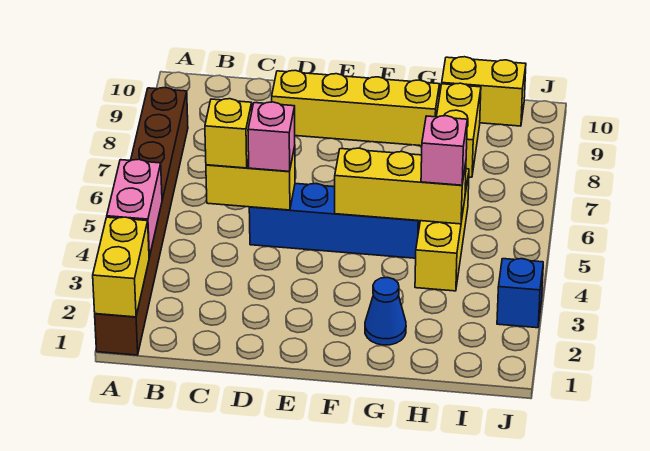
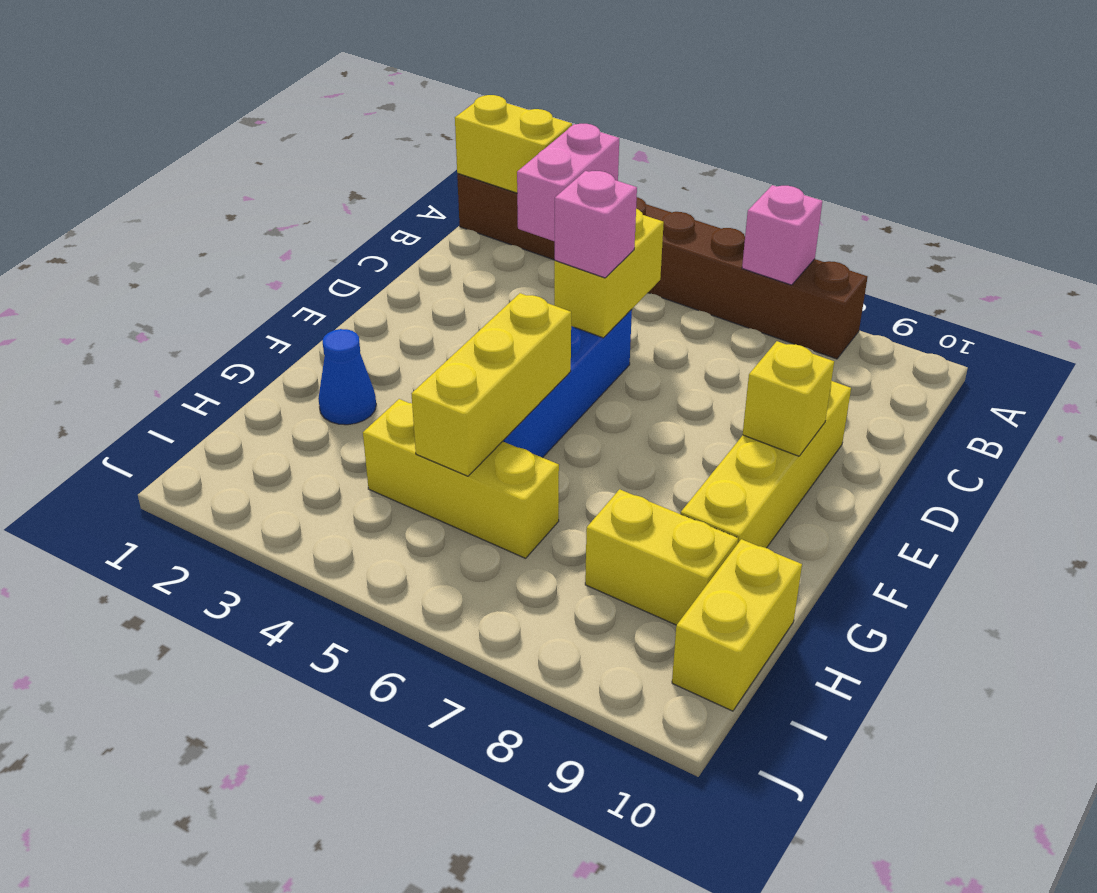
pink 1x2 brick [107,159,162,257] -> pink 1x2 brick turned to [517,124,619,241]
yellow 1x1 brick [205,99,252,168] -> yellow 1x1 brick moved to [743,341,834,456]
pink 1x1 brick [421,116,467,185] -> pink 1x1 brick moved to [742,185,822,285]
blue 1x1 brick [497,259,543,328] -> none

